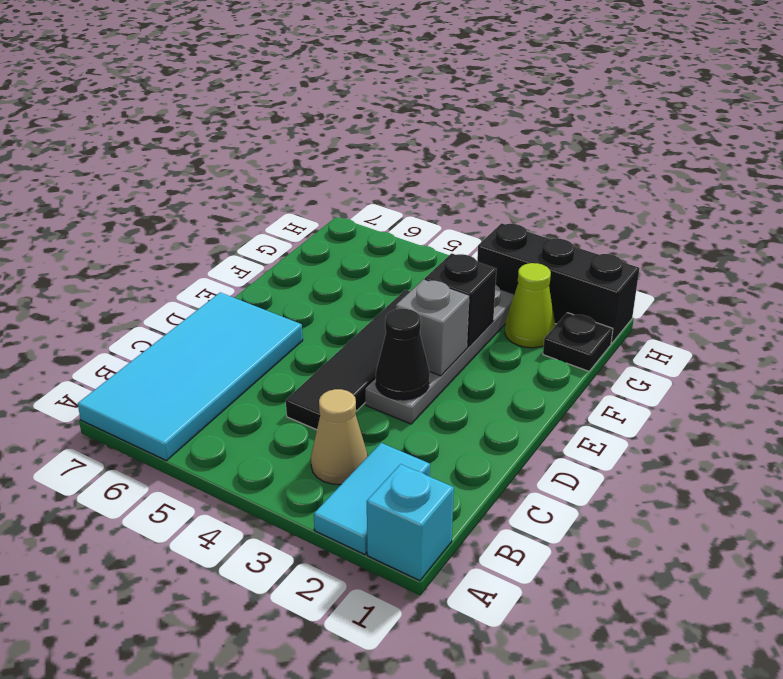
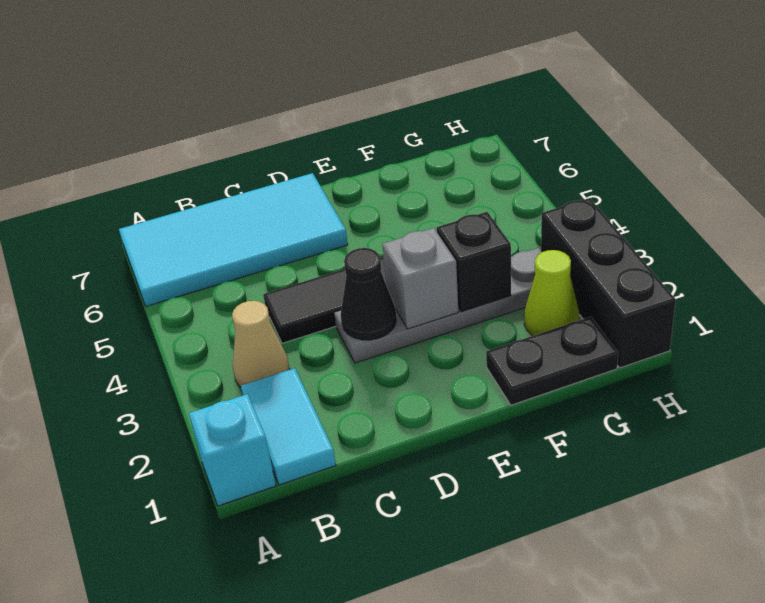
cyan 1x2 tile [314,443,430,555] -> cyan 1x2 tile turned to [241,368,336,485]
black 1x1 plate [543,313,613,371] -> black 1x2 plate [486,317,618,405]

